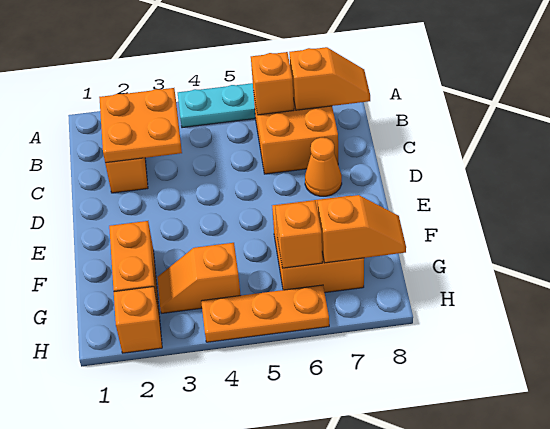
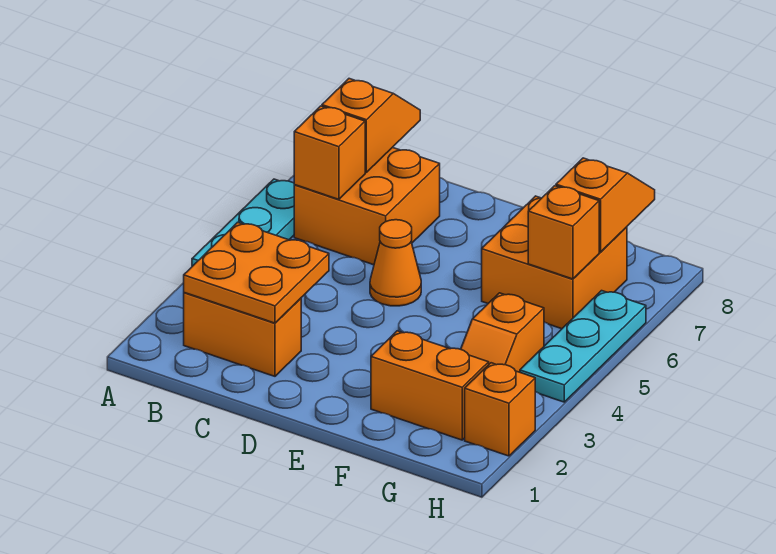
orange 1x1 cone [305,138,342,196] -> orange 1x1 cone moved to [370,220,421,306]
orange 1x3 plate [201,285,329,342] -> cyan 1x3 plate [520,291,646,402]

